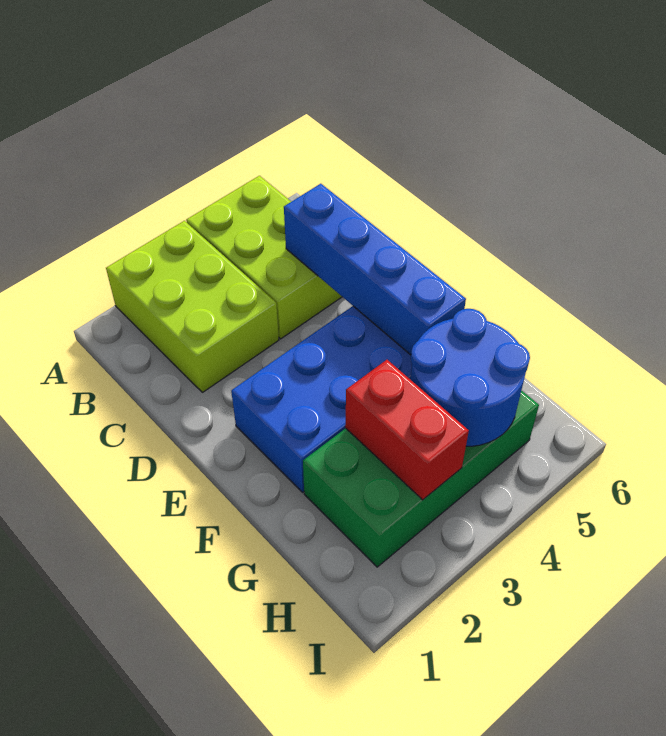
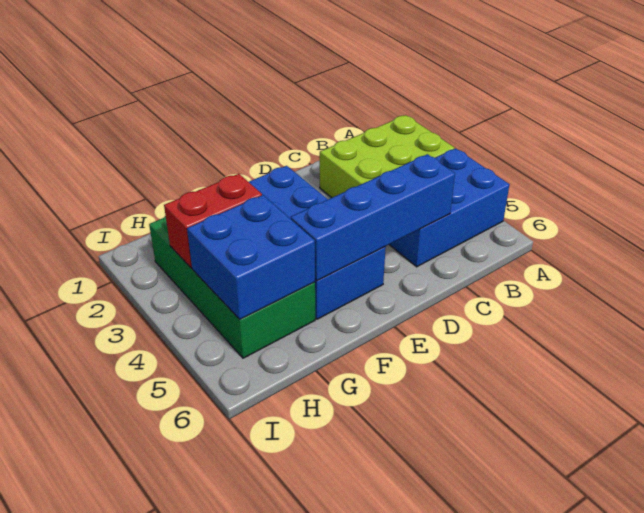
lime 2x3 brick [186,176,342,339] -> blue 2x3 brick [389,148,510,267]
blue 2x2 round brick [410,309,530,446] -> blue 2x2 brick [187,195,315,319]

